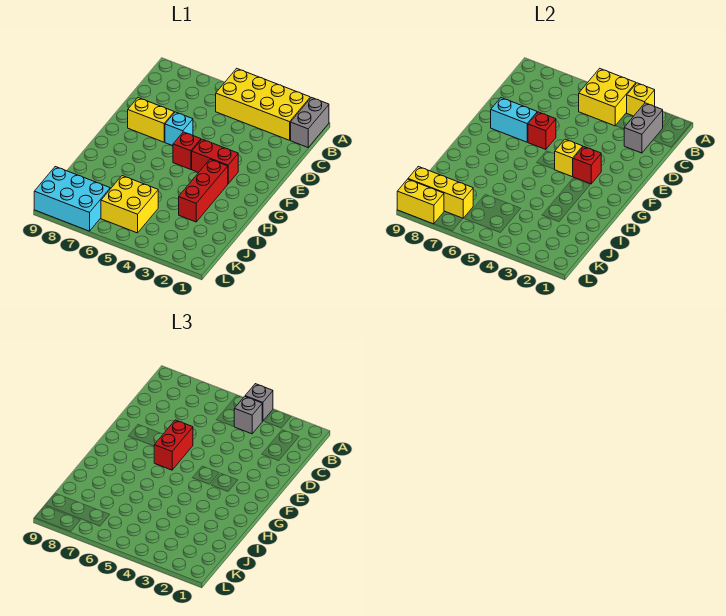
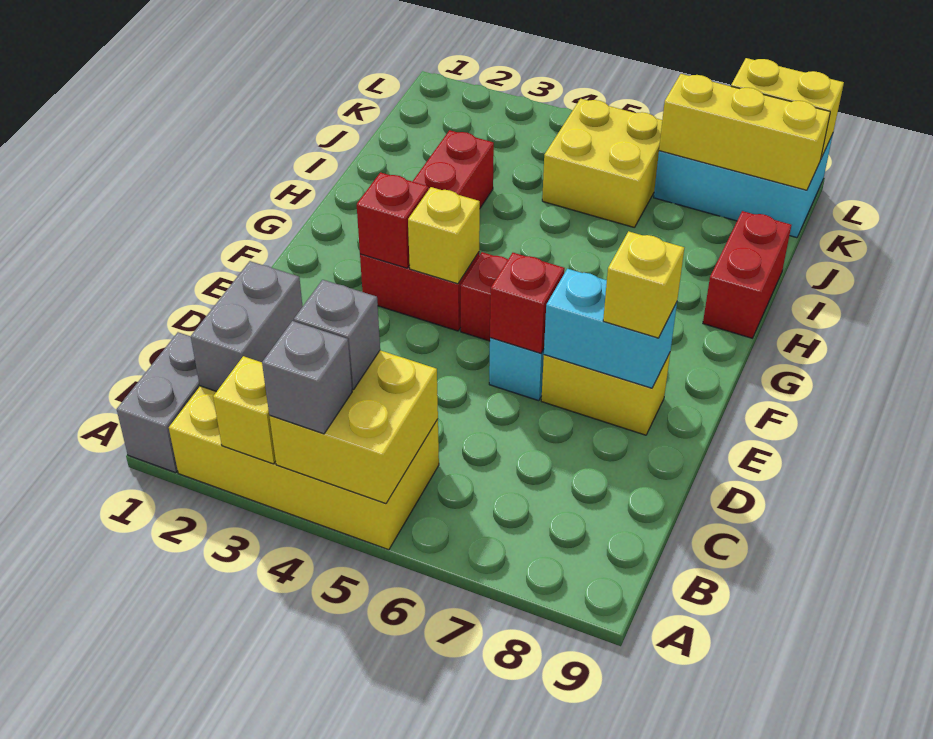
red 1x2 brick [154,420,193,470] -> red 1x2 brick moved to [703,211,791,338]
none -> yellow 1x1 brick [603,231,684,338]

